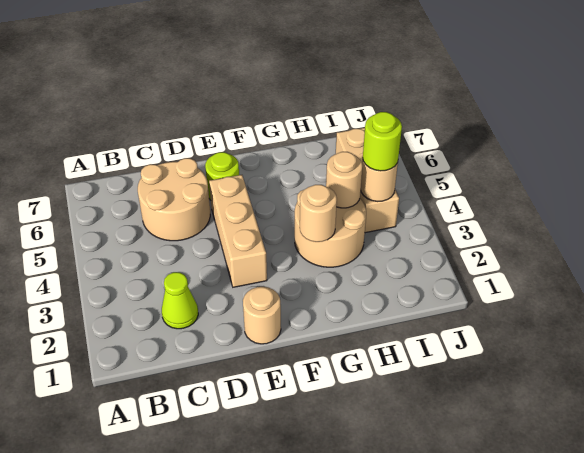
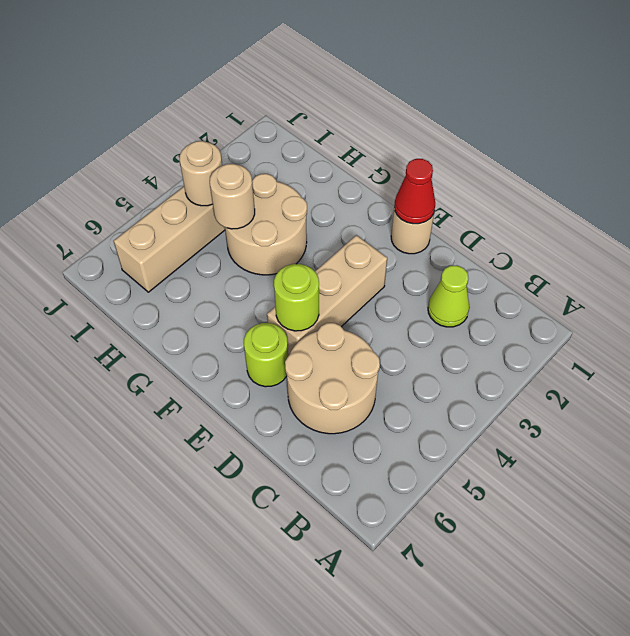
none -> red 1x1 cone [394,159,435,224]
tan 1x1 round brick [300,185,337,242] -> none
lime 1x1 round brick [363,112,402,171] -> lime 1x1 round brick moved to [274,264,319,331]

